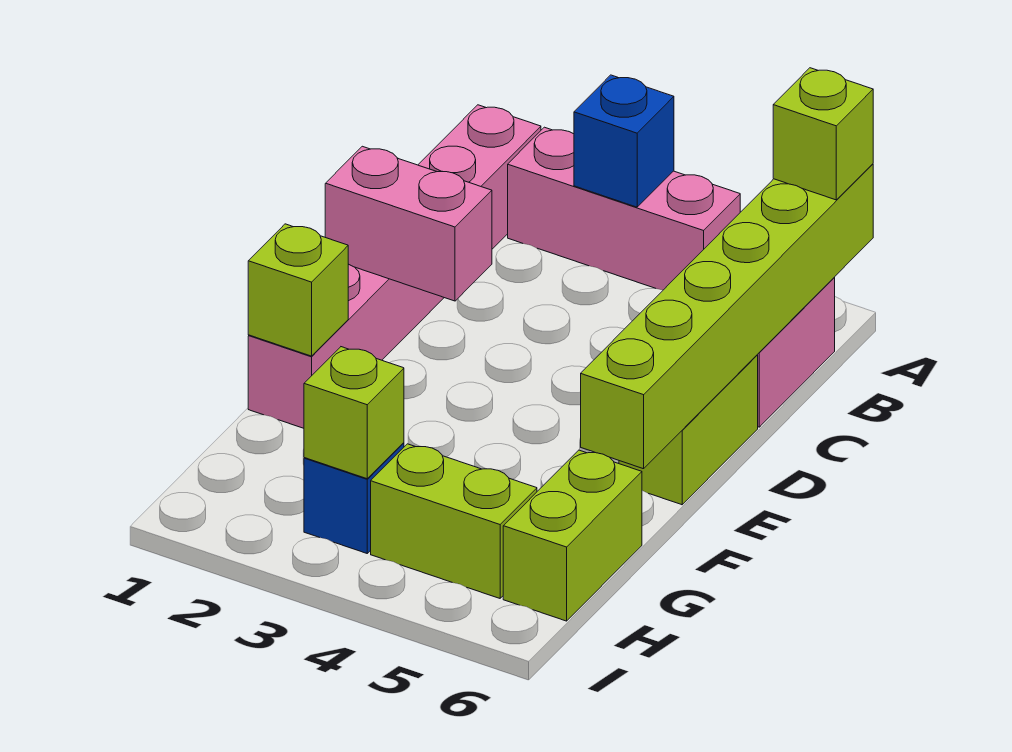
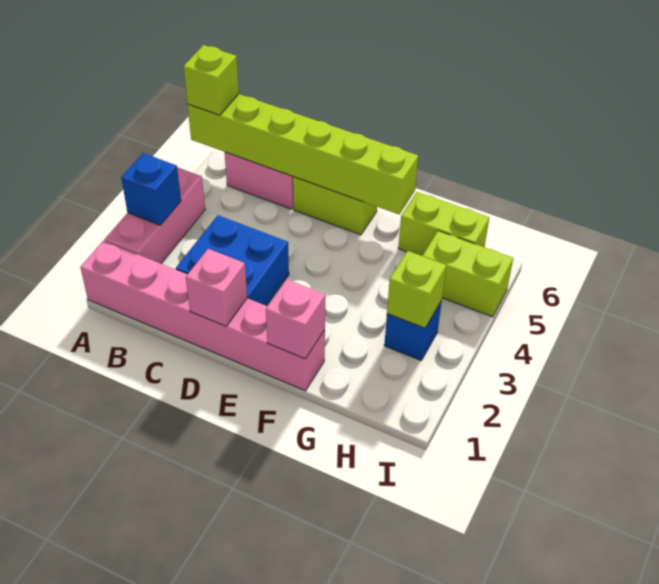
none -> blue 2x2 brick [176,215,289,306]
pink 1x2 brick [325,146,492,301] -> pink 1x1 brick [186,249,247,326]
lime 1x1 brick [248,224,348,356] -> pink 1x1 brick [266,280,325,359]
lime 1x2 brick [371,444,537,598] -> lime 1x2 brick turned to [423,231,513,317]

